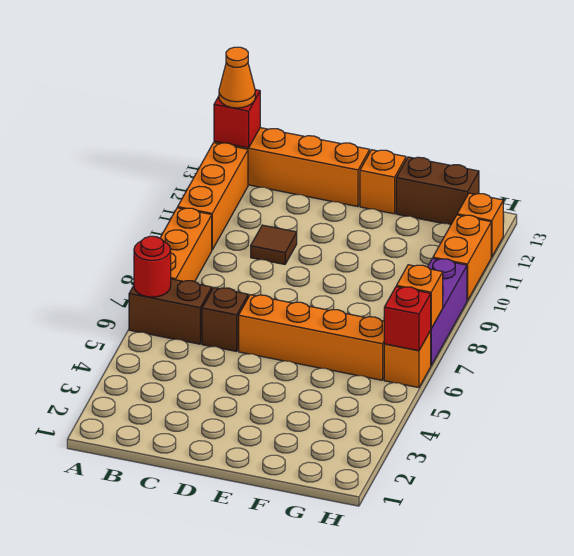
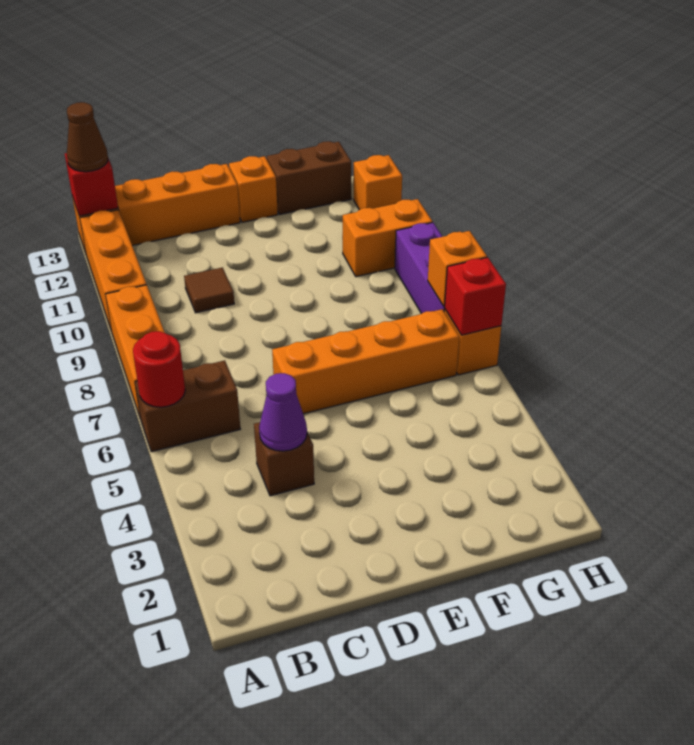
orange 1x1 cone [219,47,255,108] -> brown 1x1 cone [67,102,108,172]
none -> purple 1x1 cone [259,373,307,451]
brown 1x1 brick [202,288,248,351] -> brown 1x1 brick moved to [254,422,314,496]
orange 1x2 brick [433,215,491,301] -> orange 1x2 brick turned to [343,199,432,277]

